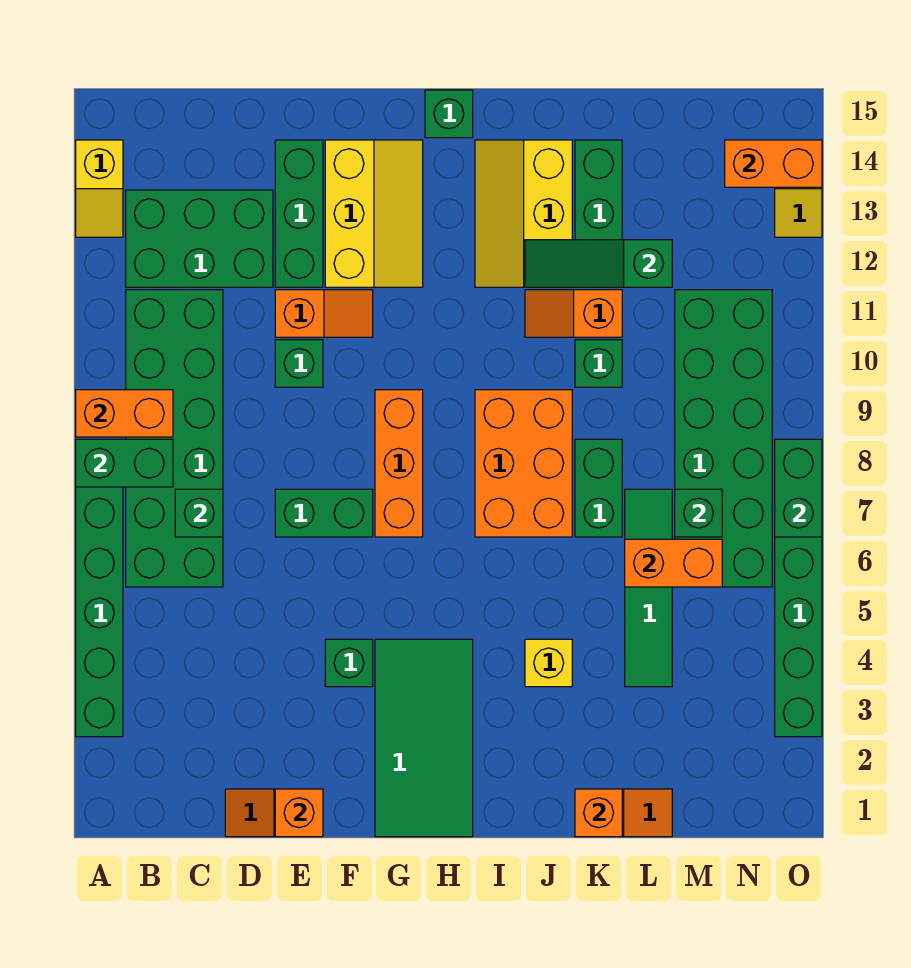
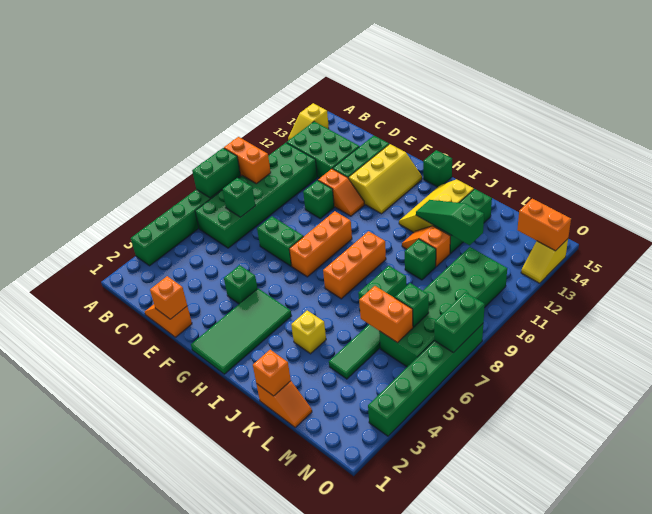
green 1x2 brick [76,439,173,487] -> green 1x2 brick turned to [192,148,241,198]
orange 2x3 brick [475,390,572,537] -> orange 1x3 brick [323,231,386,299]

